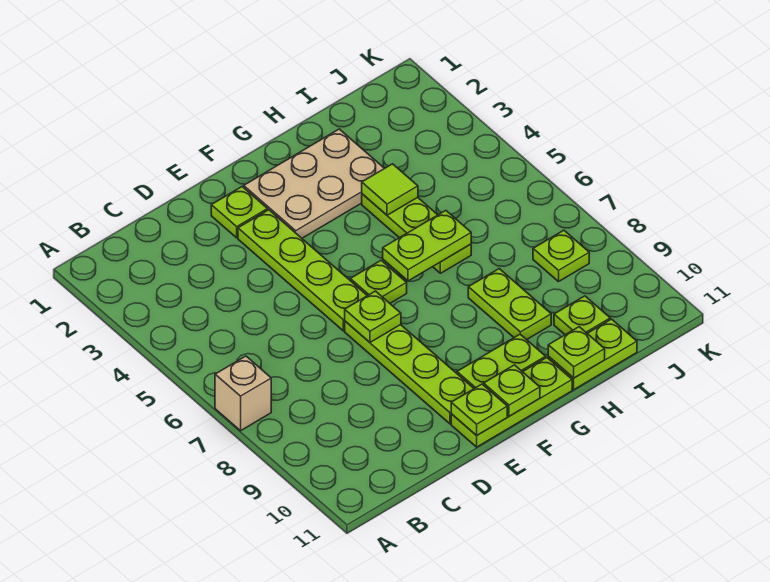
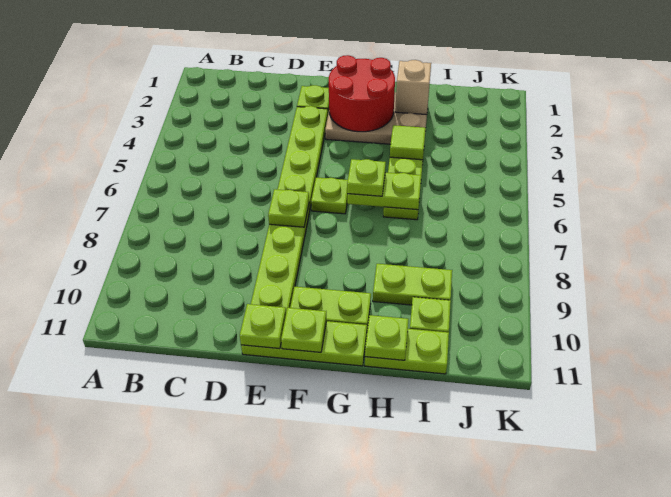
tan 1x1 brick [215,356,271,431] -> tan 1x1 brick moved to [395,60,431,115]
none -> red 2x2 round brick [329,55,395,132]
lime 1x2 plate [468,269,551,340] -> lime 1x2 plate turned to [373,264,452,305]
lime 1x1 plate [533,230,589,282] -> lime 1x1 plate moved to [347,159,386,196]

